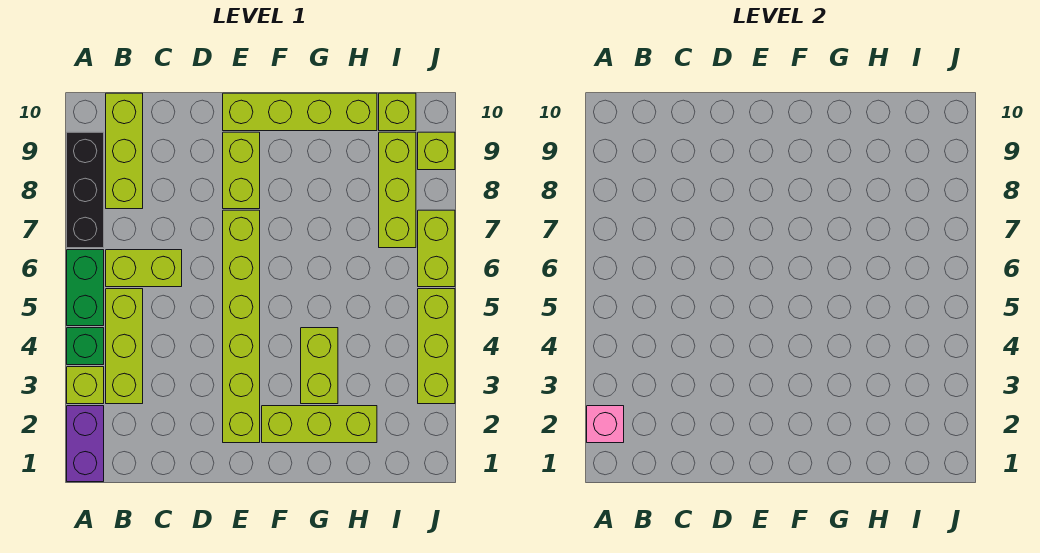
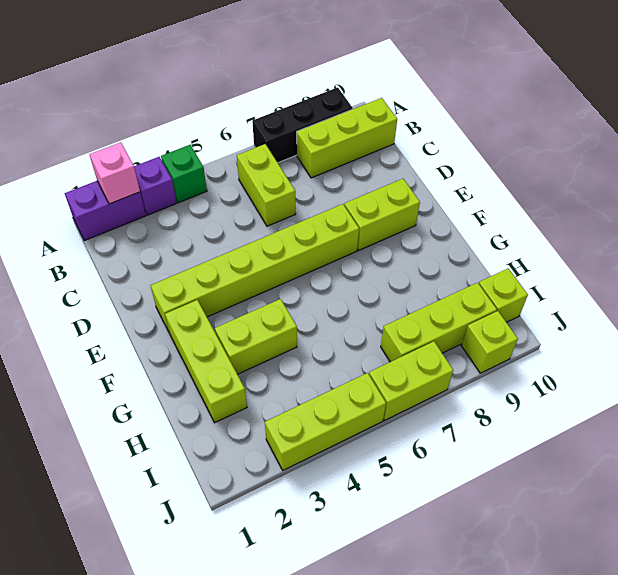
lime 1x1 brick [67,367,104,404] -> purple 1x1 brick [134,157,177,215]
green 1x2 brick [67,250,104,326] -> none
lime 1x3 brick [106,289,143,404] -> none
lime 1x4 brick [223,93,377,131] -> none

